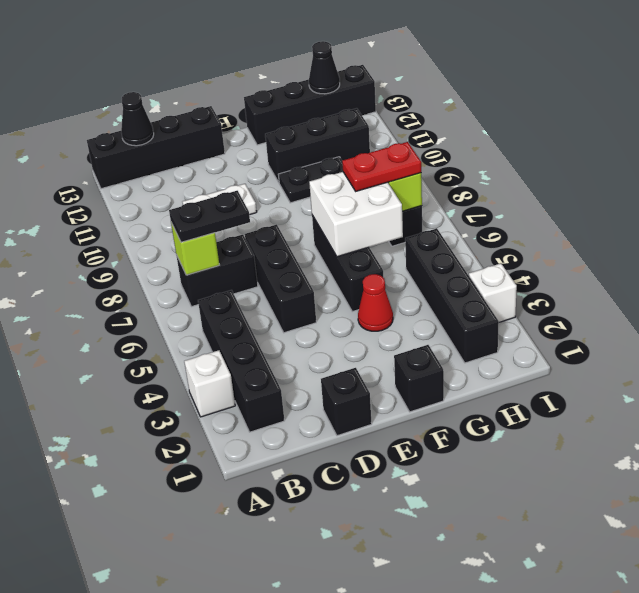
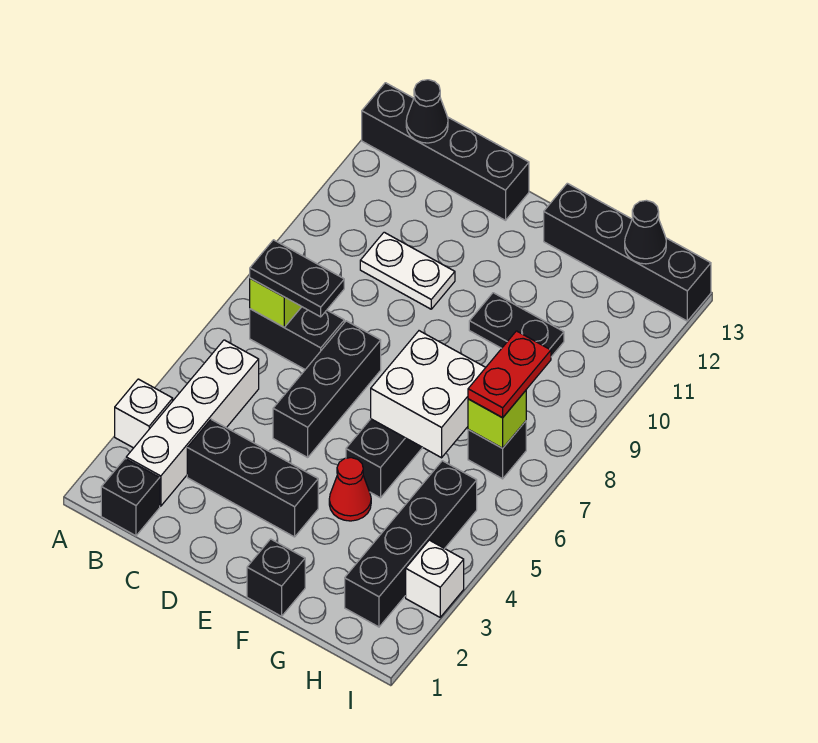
black 1x4 brick [198,290,285,432] -> white 1x4 brick [126,340,259,506]
black 1x1 brick [321,368,372,436] -> black 1x1 brick moved to [101,459,160,536]
black 1x3 brick [265,108,370,182] -> black 1x3 brick moved to [187,420,318,537]
red 1x2 plate [342,142,421,191] -> red 1x2 plate turned to [468,331,551,418]

